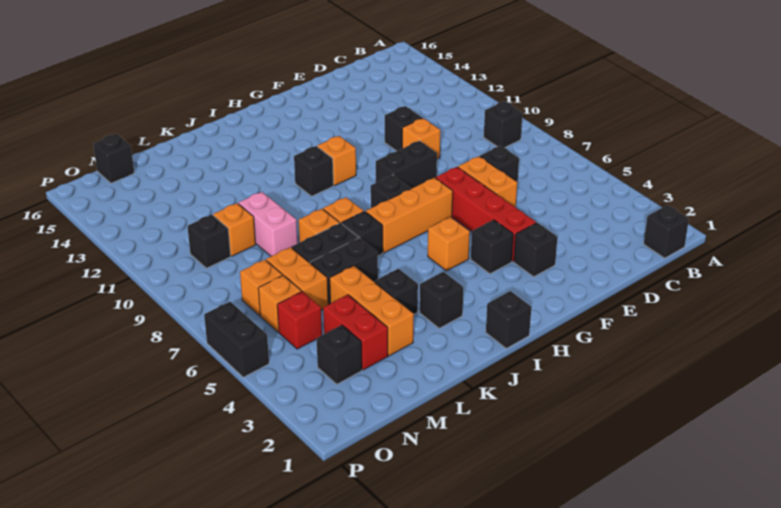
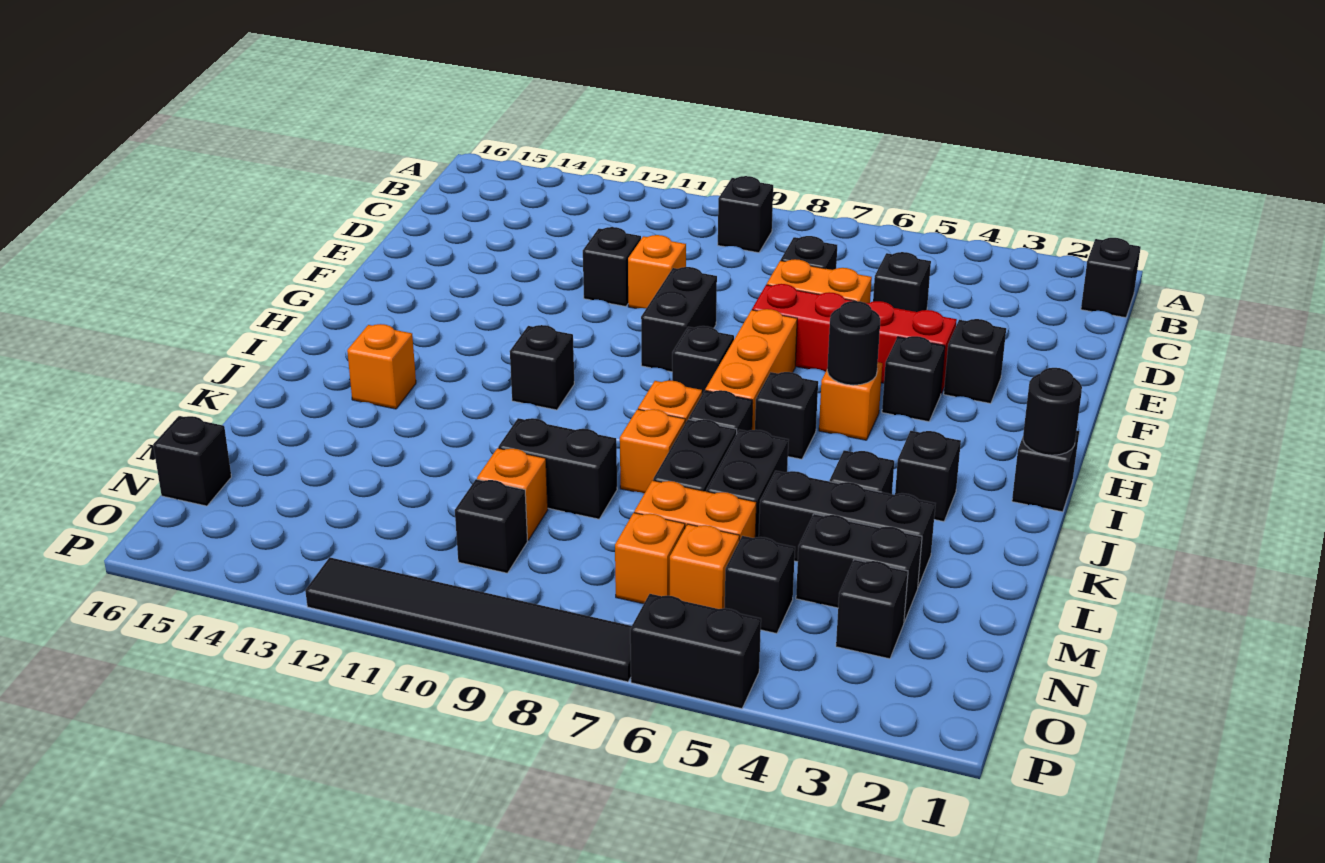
none -> black 1x1 brick [873,252,931,312]
none -> black 1x1 round brick [827,301,880,385]
orange 1x1 brick [317,136,356,185] -> orange 1x1 brick moved to [347,324,416,409]
none -> black 1x1 round brick [1023,368,1082,455]
none -> black 1x1 brick [755,372,818,459]
orange 1x3 brick [330,266,414,356] -> black 1x3 brick [759,471,936,587]
pink 1x2 brick [238,192,298,256] -> black 1x2 brick [498,418,617,519]
red 1x2 brick [323,295,388,370] -> black 1x2 brick [796,514,922,622]
red 1x1 brick [277,291,322,349] -> black 1x1 brick [725,536,795,634]
none -> black 1x6 tile [305,557,632,682]

